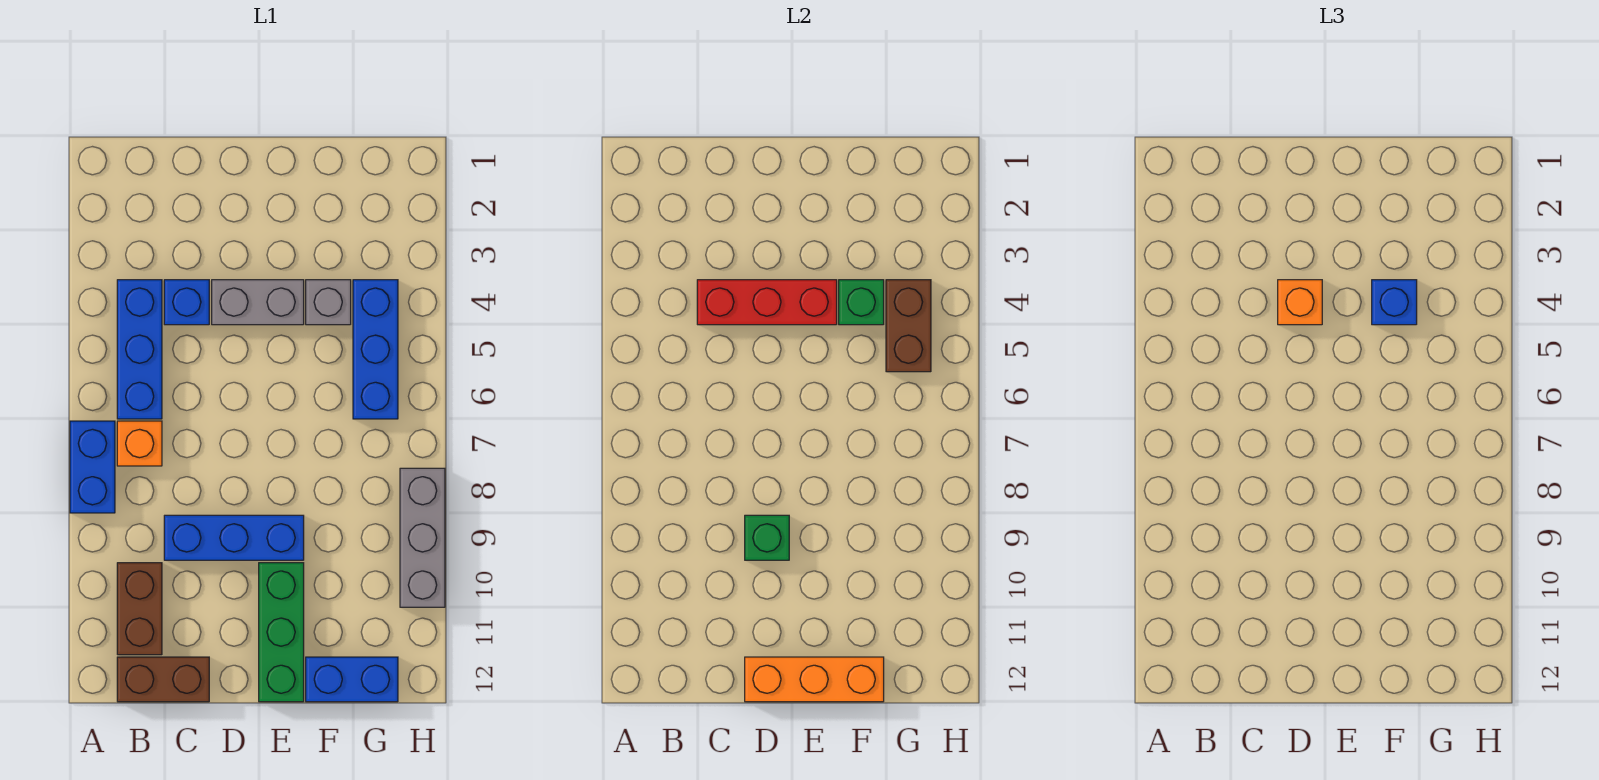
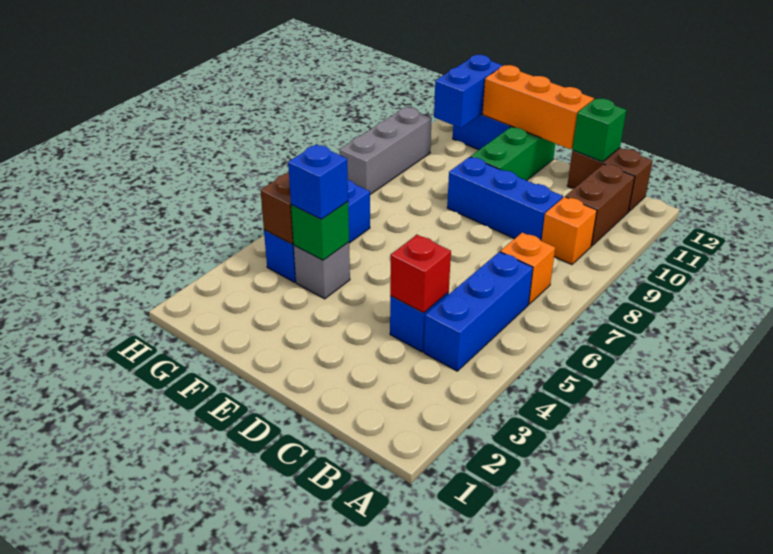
blue 1x2 brick [70,421,115,513] -> blue 1x2 brick moved to [434,55,503,128]
red 1x3 brick [697,280,837,325] -> red 1x1 brick [390,235,451,313]
grey 1x2 brick [212,280,304,325] -> none
orange 1x1 brick [1278,280,1322,325] -> orange 1x1 brick moved to [542,197,597,265]
green 1x1 brick [745,515,789,560] -> green 1x1 brick moved to [572,99,626,162]

